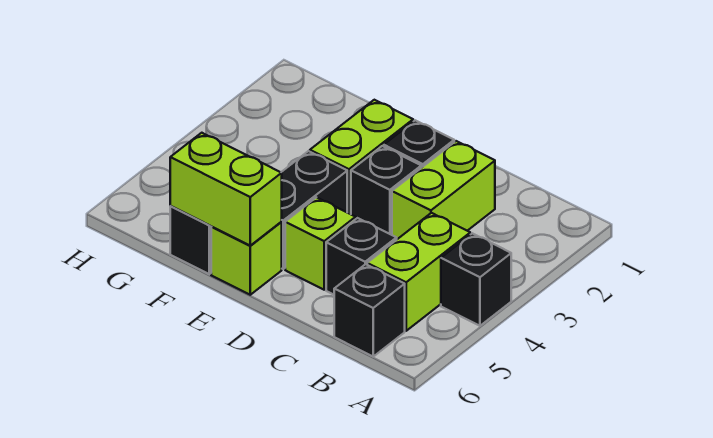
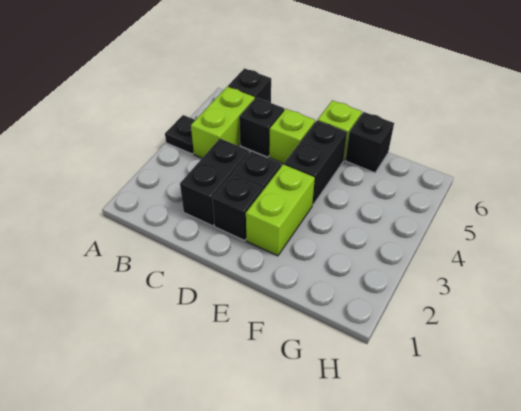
black 1x1 brick [441,233,511,326] -> black 1x1 plate [165,115,195,154]
lime 1x2 brick [392,141,495,239] -> black 1x2 brick [180,139,249,226]
lime 1x2 brick [170,133,282,246] -> none

